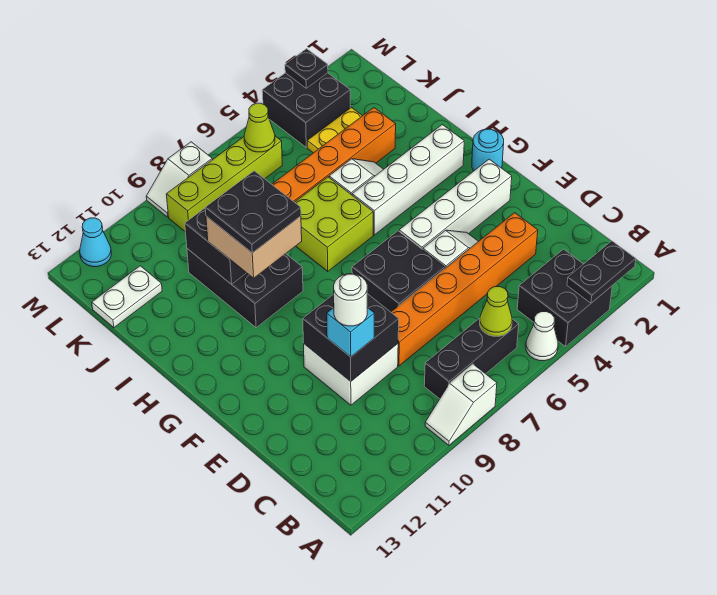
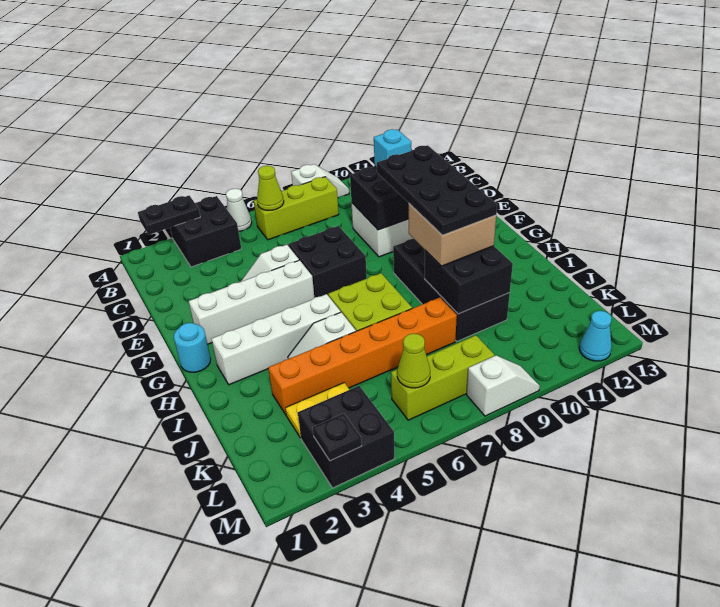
black 1x3 brick [424,318,519,399] -> lime 1x3 brick [254,177,339,240]
orange 1x6 brick [391,213,538,366] -> none
white 1x1 round brick [334,274,367,326] -> none
black 2x3 brick [187,249,303,328] -> black 2x4 brick [393,239,510,341]
black 2x2 plate [205,171,301,253] -> black 2x4 plate [377,145,497,235]
white 1x2 plate [92,266,162,328] -> none
lime 1x4 brick [166,136,282,231] -> lime 1x3 brick [391,335,494,420]

